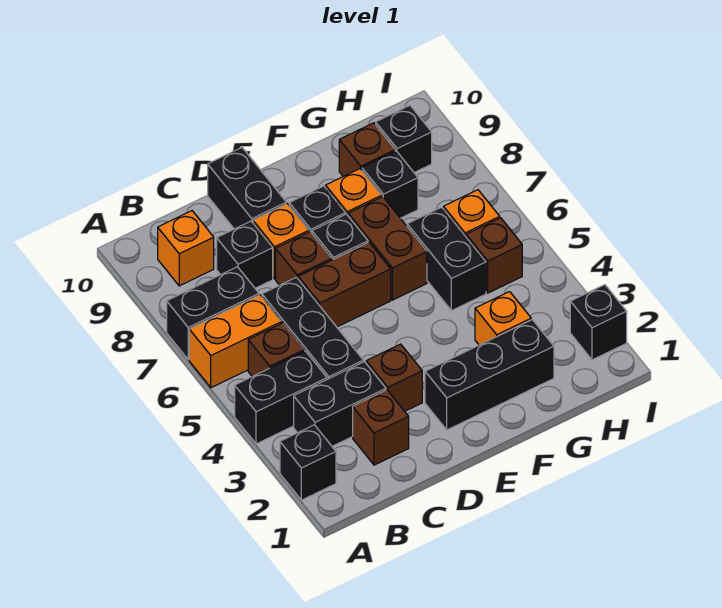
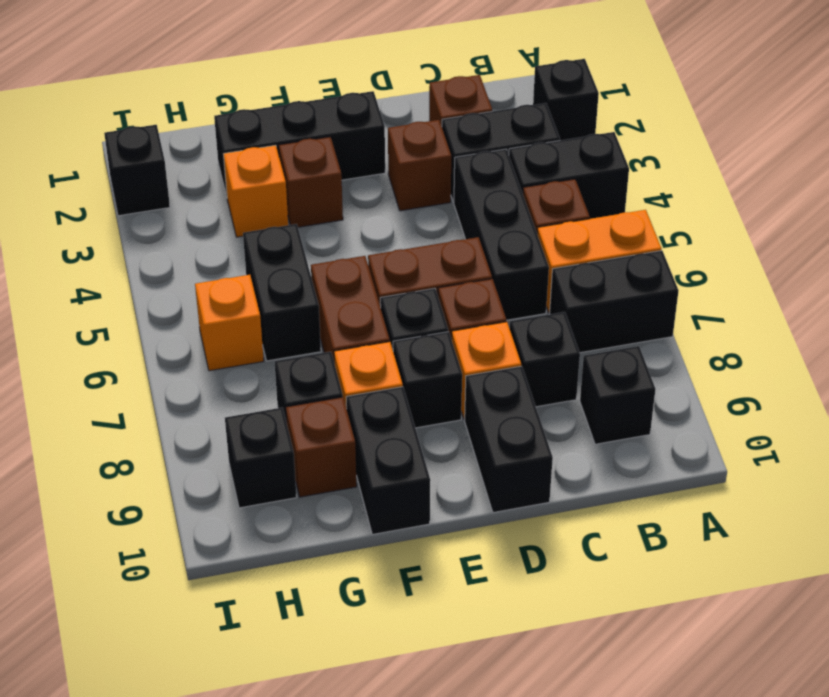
orange 1x1 brick [158,211,214,286] -> black 1x1 brick [580,346,656,444]
none -> black 1x2 brick [346,387,430,534]
brown 1x1 brick [466,218,522,293] -> brown 1x1 brick moved to [279,137,343,227]

